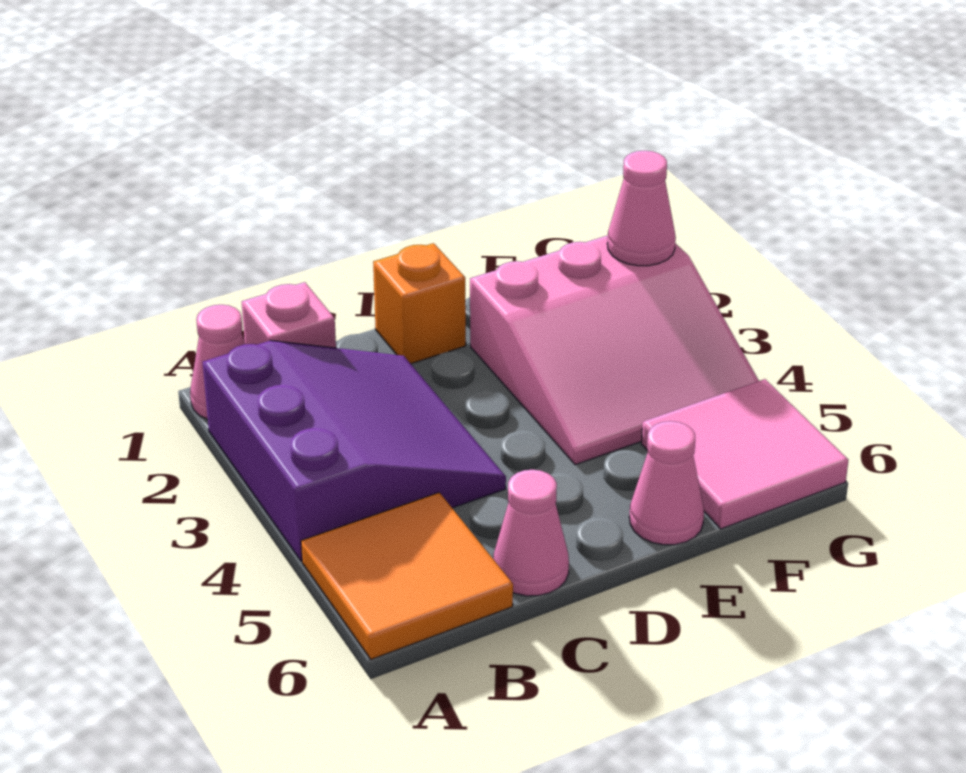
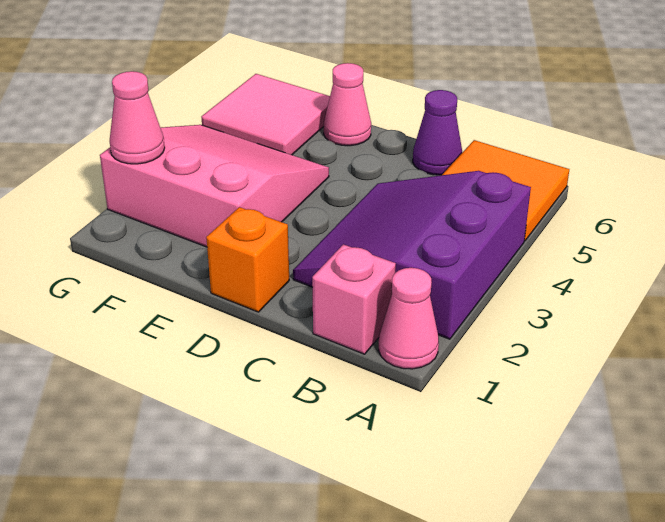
pink 1x1 cone [493,470,569,596] -> purple 1x1 cone [413,90,462,175]

